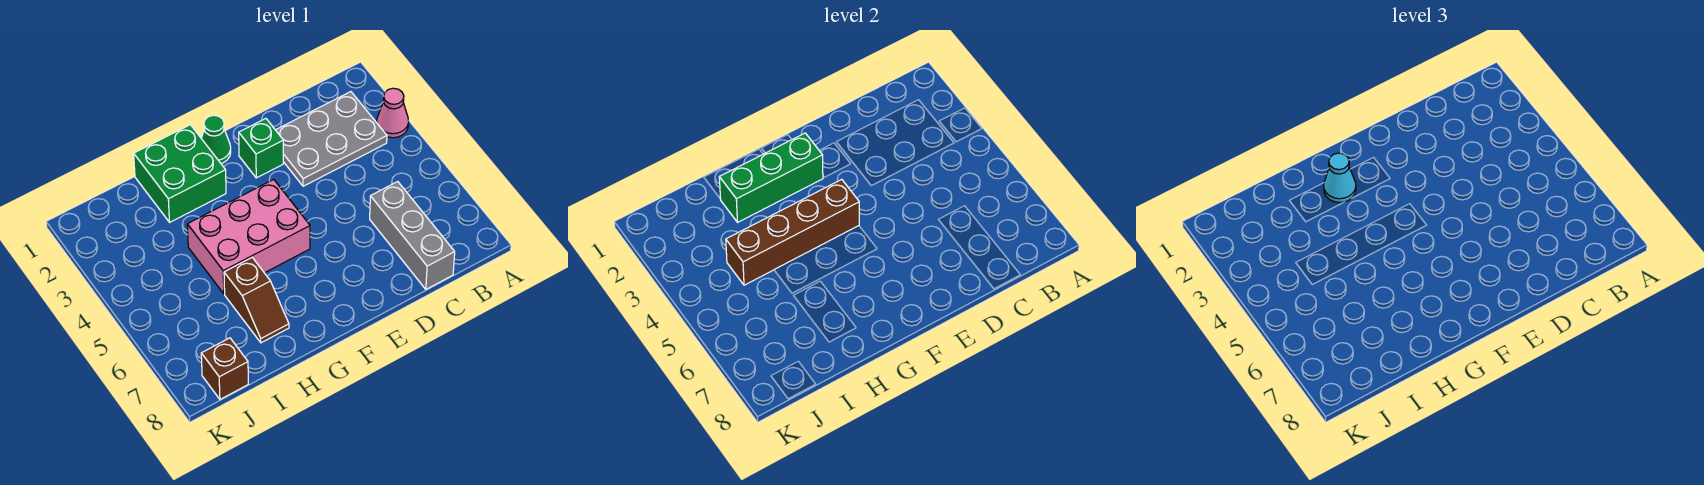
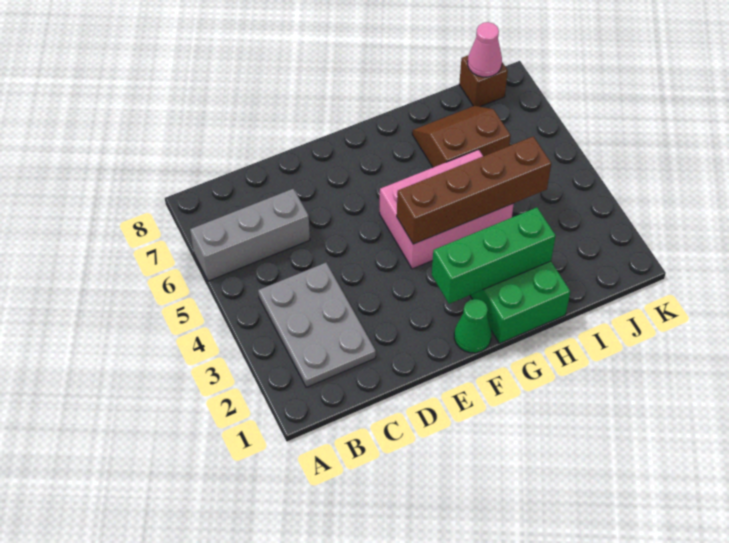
pink 1x1 cone [377,88,409,138] -> pink 1x1 cone moved to [468,22,502,77]
grey 2x3 plate [276,92,387,186] -> grey 2x3 plate turned to [258,263,376,387]
grey 1x3 brick [370,182,455,289] -> grey 1x3 brick turned to [190,189,310,281]
green 1x1 brick [239,119,283,178] -> none
cyan 1x1 cone [1324,153,1356,202] -> none
brown 1x2 slope [224,258,289,343] -> brown 2x2 slope [412,106,511,167]

